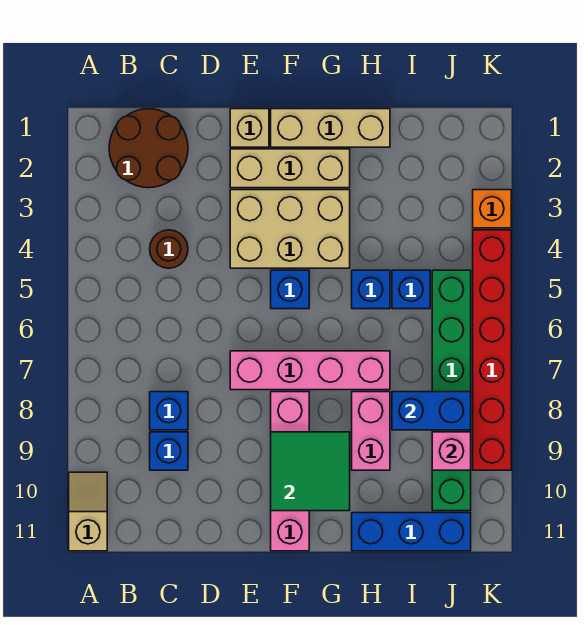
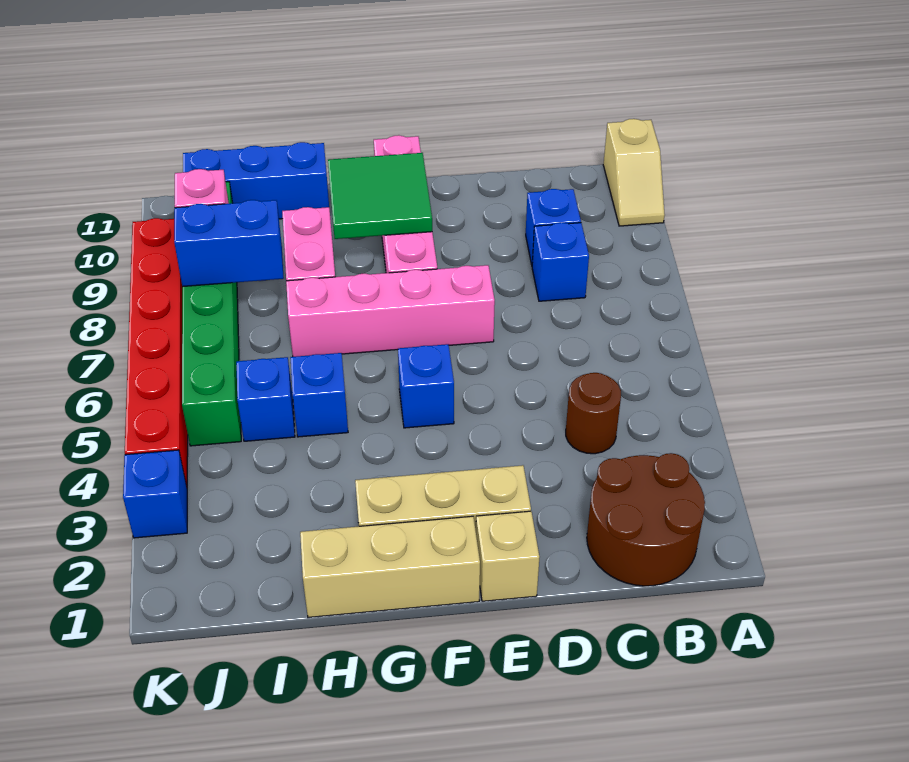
tan 2x3 brick [230,190,350,268] -> none
orange 1x1 brick [473,190,511,228] -> blue 1x1 brick [123,450,187,538]

